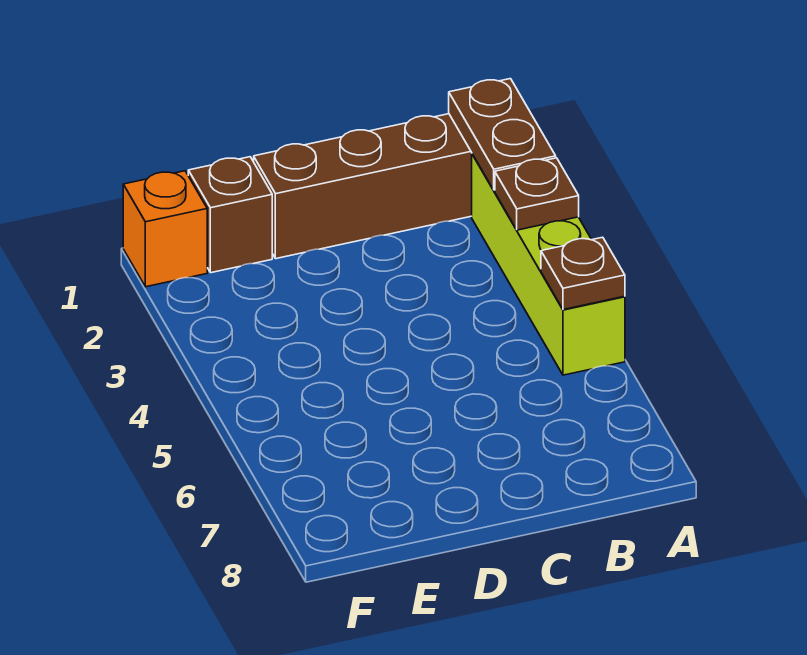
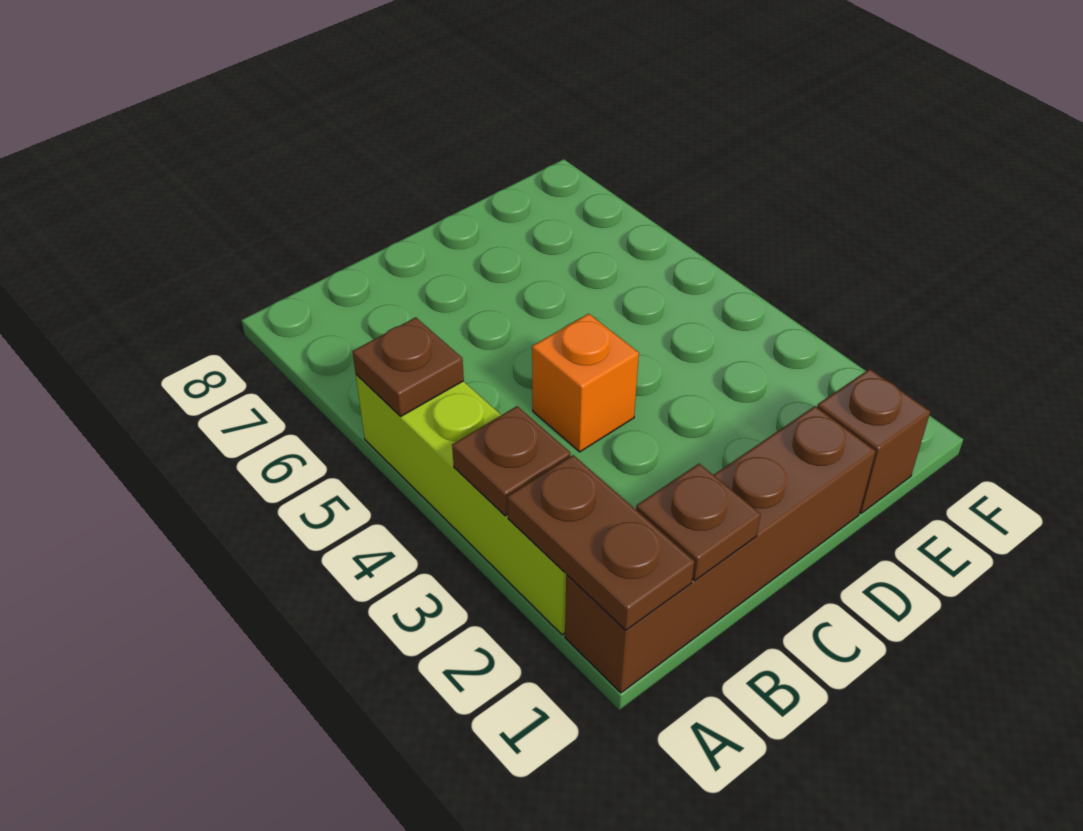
none -> brown 1x1 plate [636,464,761,581]
orange 1x1 brick [123,171,207,287] -> orange 1x1 brick moved to [532,314,639,452]

